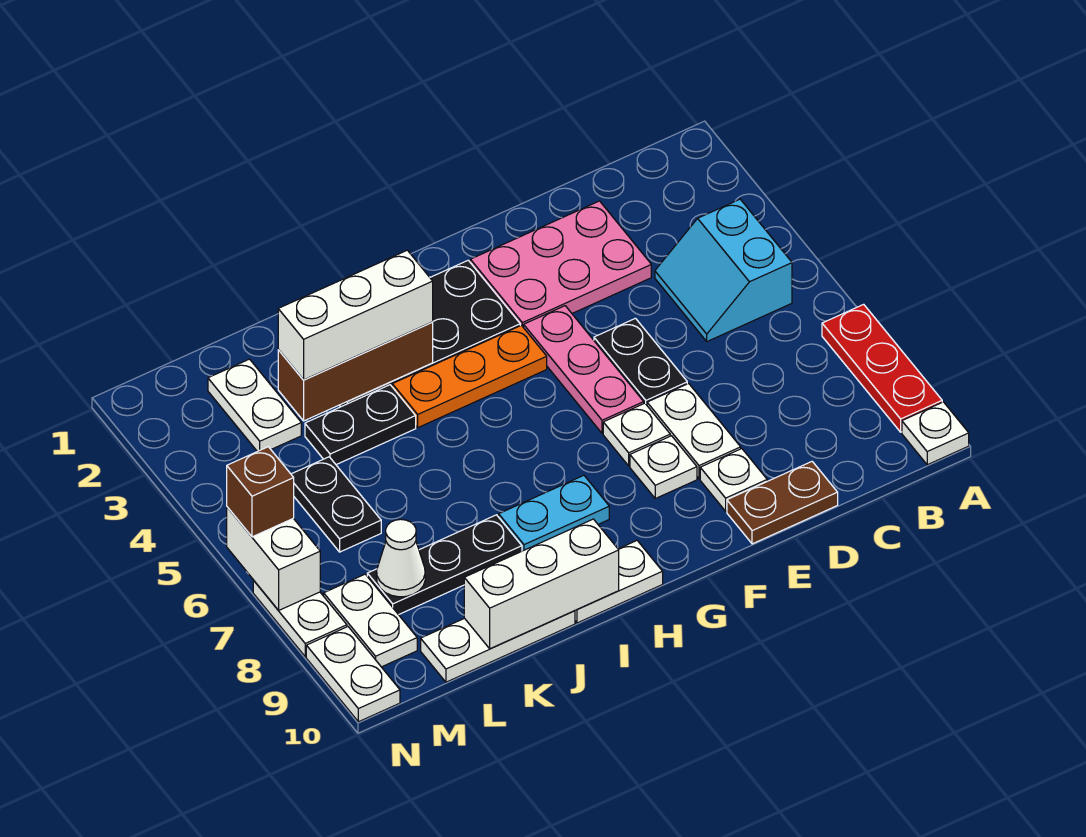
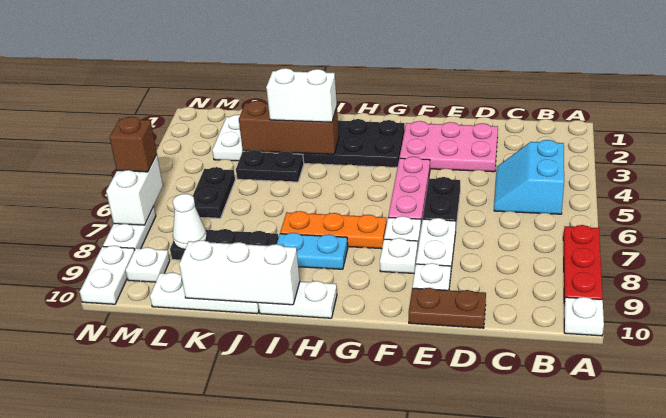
orange 1x3 plate [392,325,547,428] -> orange 1x3 plate moved to [280,211,387,249]
white 1x3 brick [278,250,433,380] -> white 1x2 brick [266,68,337,122]
white 1x2 plate [324,574,417,667] -> white 1x1 plate [126,247,170,282]

